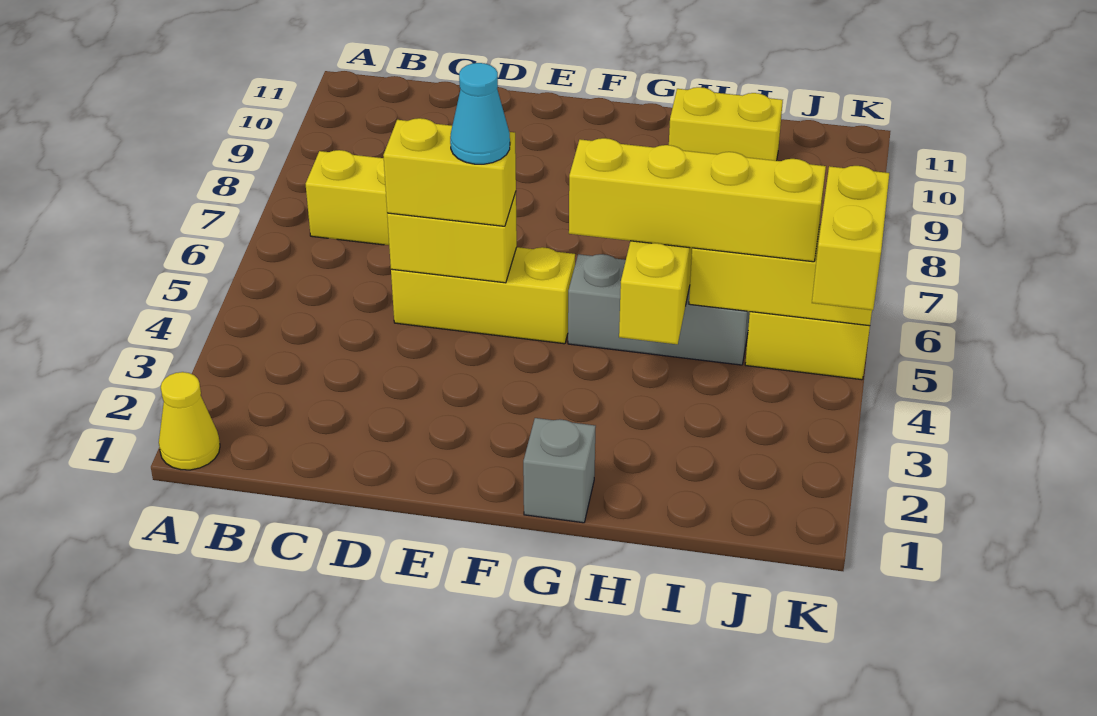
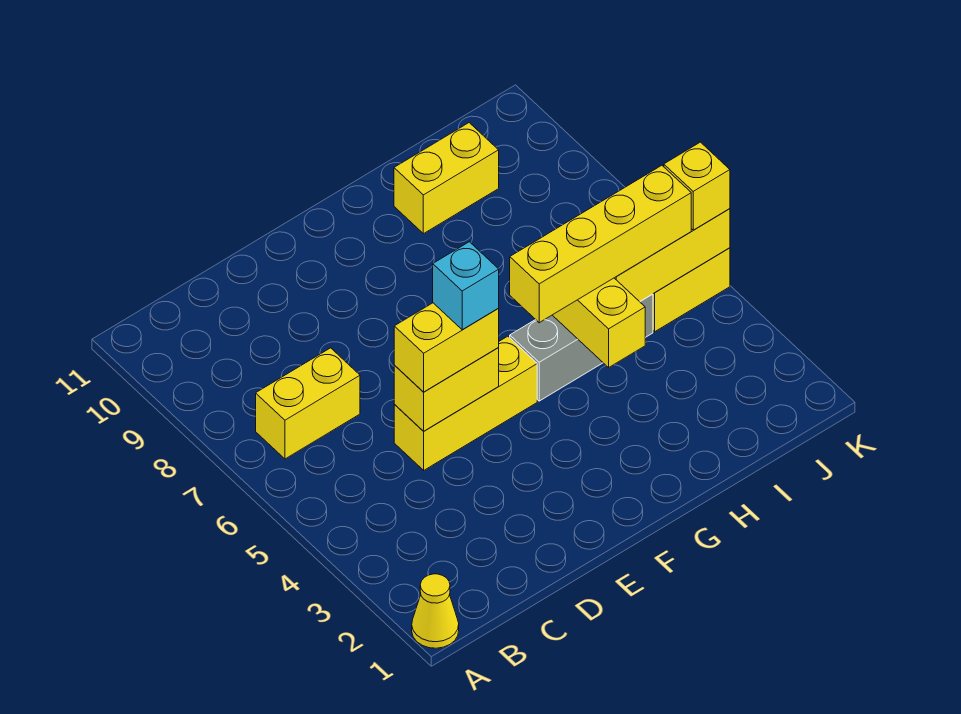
cyan 1x1 cone [450,63,510,164] -> cyan 1x1 brick [433,242,499,330]
grey 1x1 brick [523,418,596,523] -> none
yellow 1x2 brick [812,166,889,310] -> yellow 1x1 brick [664,142,730,230]

